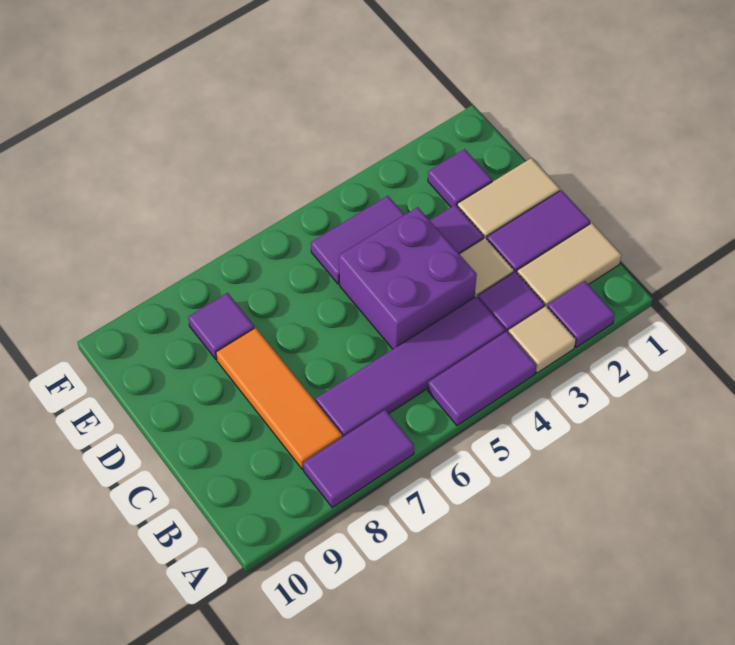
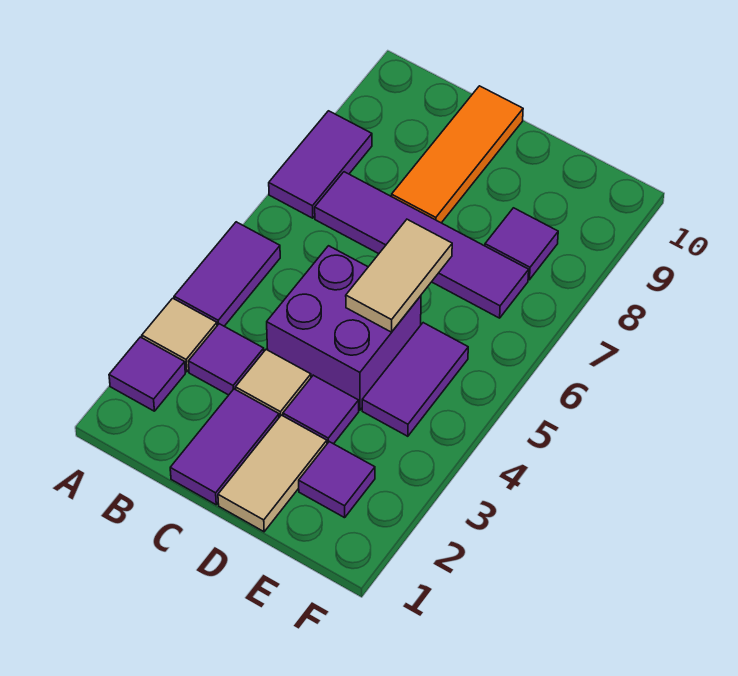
tan 1x2 tile [517,223,621,307] -> tan 1x2 tile moved to [346,219,452,332]
purple 1x4 tile [316,297,505,437] -> purple 1x4 tile turned to [315,172,529,318]
orange 1x3 tile [216,328,342,469] -> orange 1x3 tile turned to [392,86,523,223]

